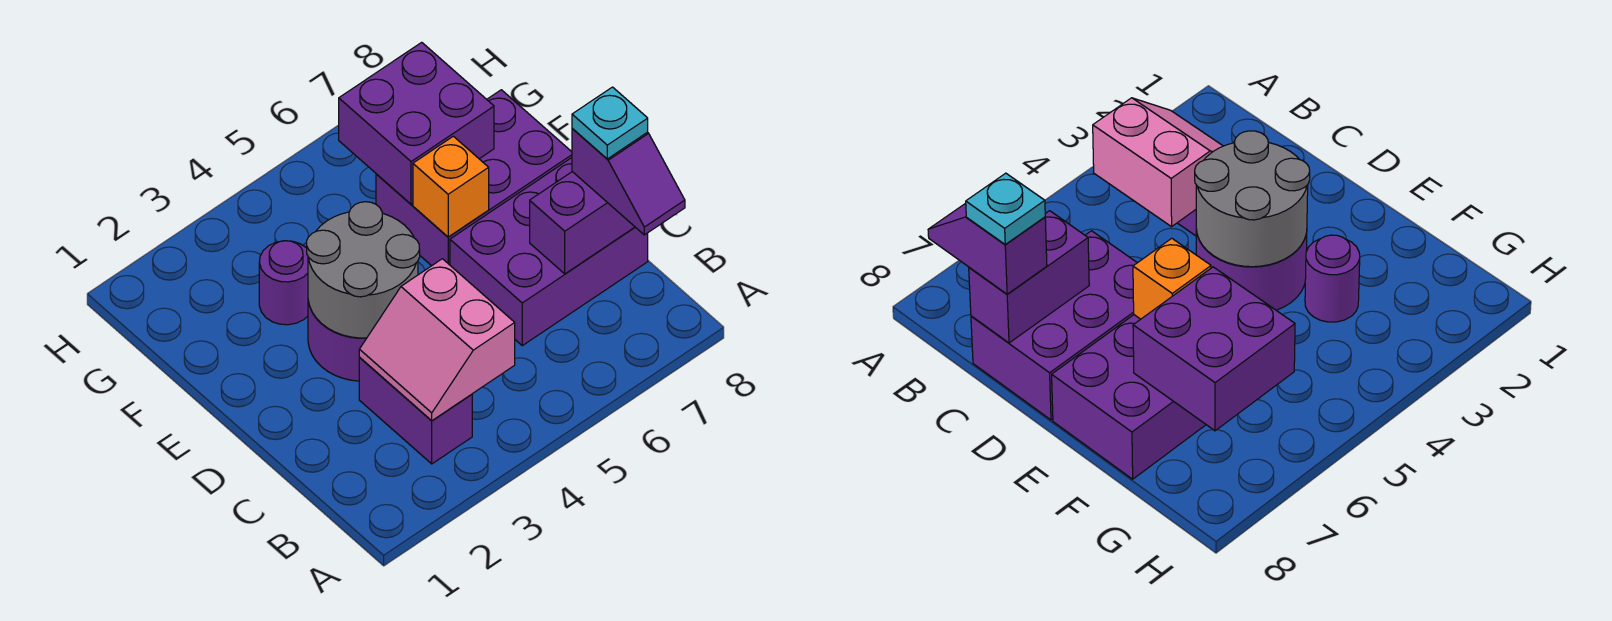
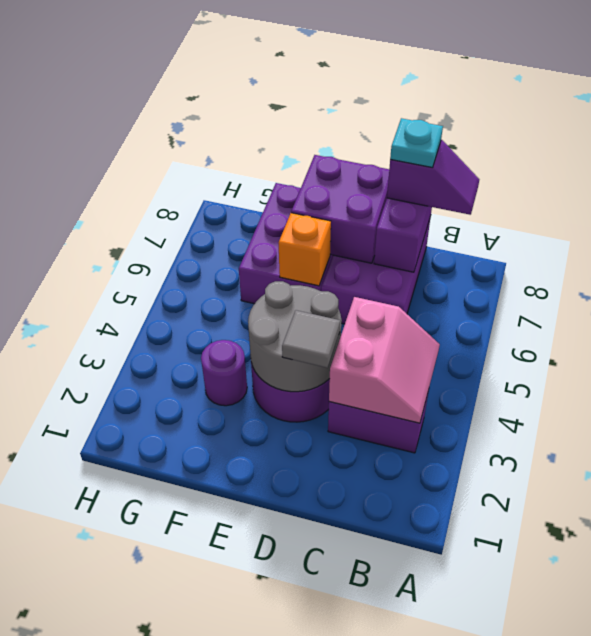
pink 2x2 slope [359,259,515,421] -> pink 2x2 slope turned to [329,297,440,423]
none -> grey 1x1 tile [282,310,340,368]
purple 2x2 brick [339,42,494,204] -> purple 2x2 brick moved to [291,155,389,263]

